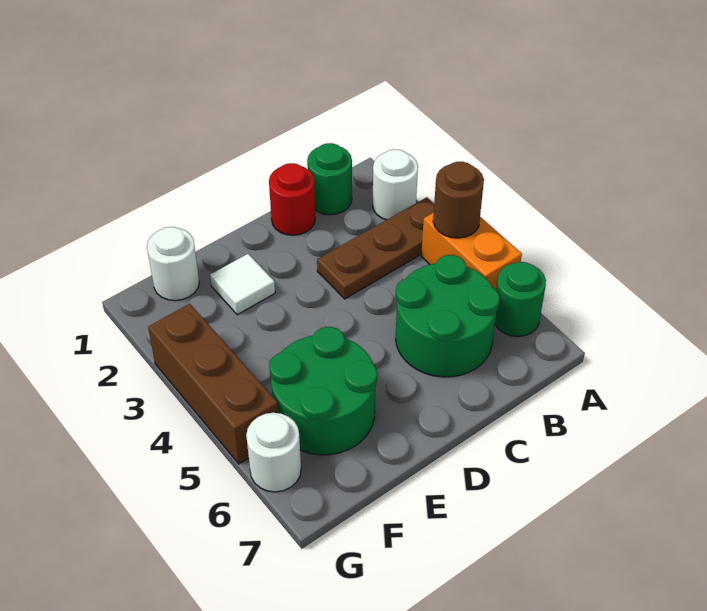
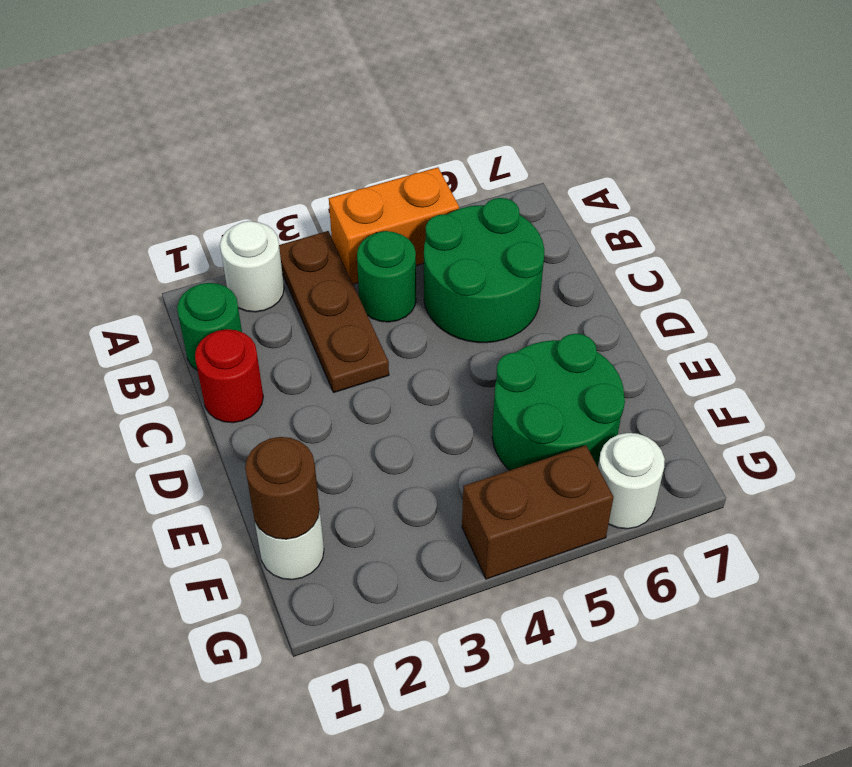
brown 1x1 round brick [433,162,484,238] -> brown 1x1 round brick moved to [245,437,320,539]
green 1x1 round brick [495,262,546,337] -> green 1x1 round brick moved to [357,231,416,322]
white 1x1 tile [210,254,275,315] -> none
brown 1x3 brick [148,304,278,464] -> brown 1x2 brick [462,445,614,579]

